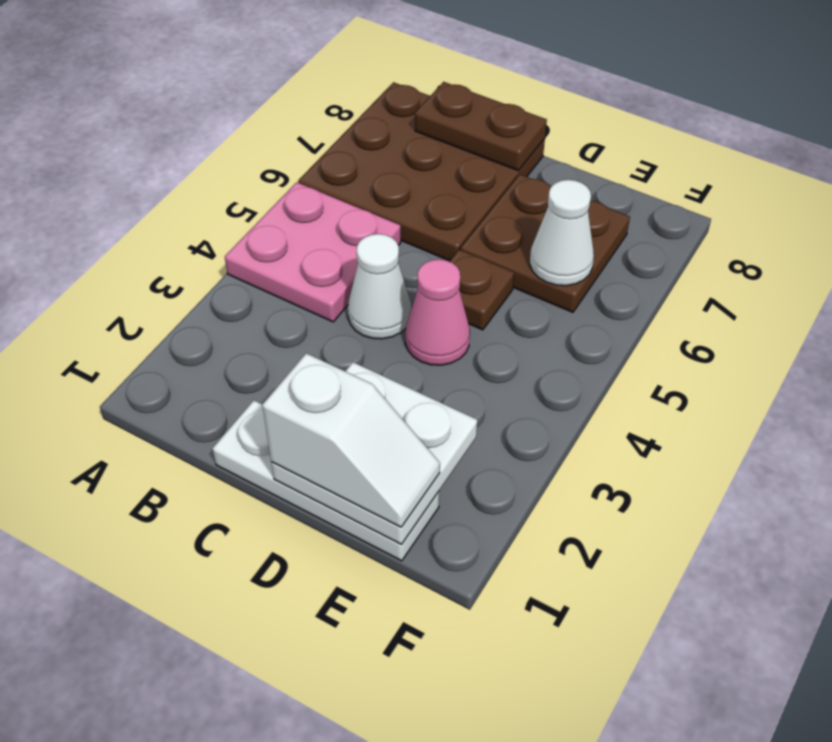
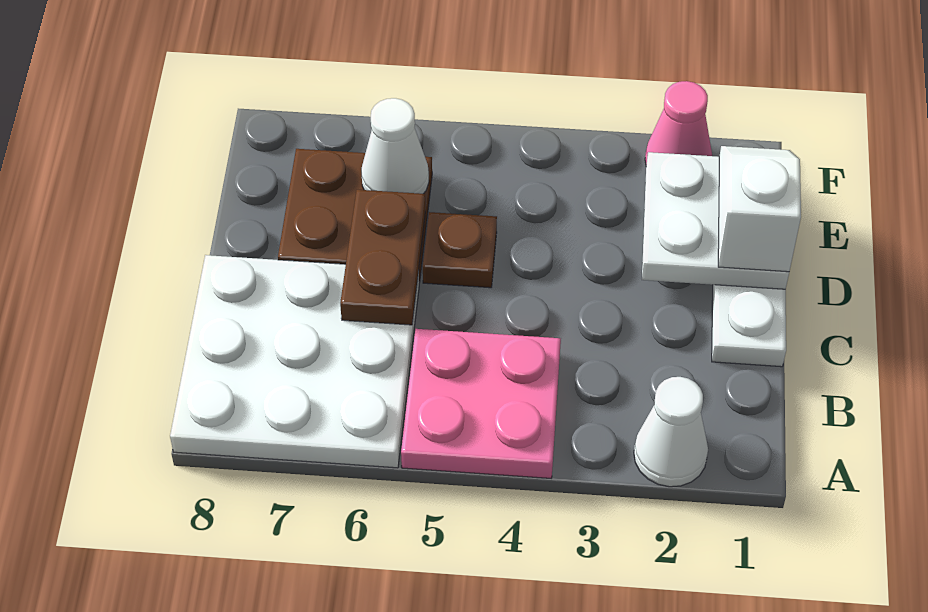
brown 3x3 plate [298,82,545,261] -> white 3x3 plate [170,255,419,468]
brown 1x2 plate [415,82,547,170] -> brown 1x2 plate moved to [340,190,425,325]
white 1x1 cone [348,234,411,339] -> white 1x1 cone moved to [634,377,708,487]
pink 1x1 cone [405,259,470,365] -> pink 1x1 cone moved to [645,81,712,165]

